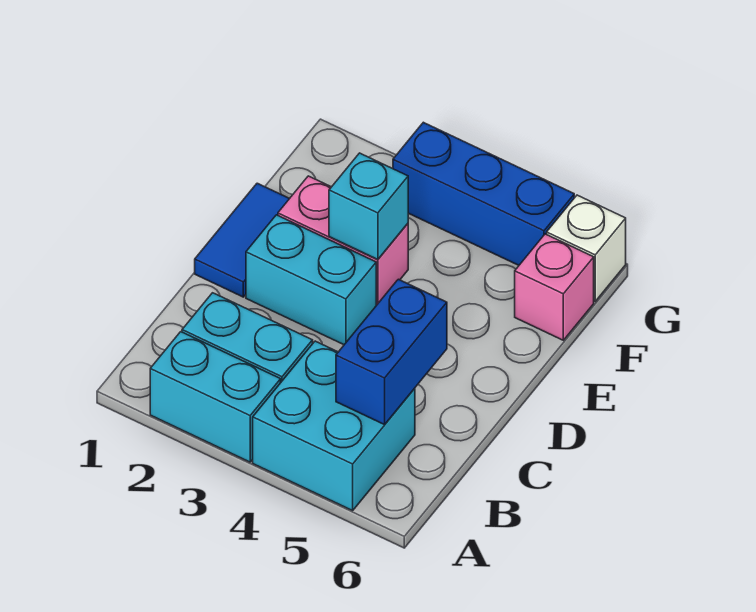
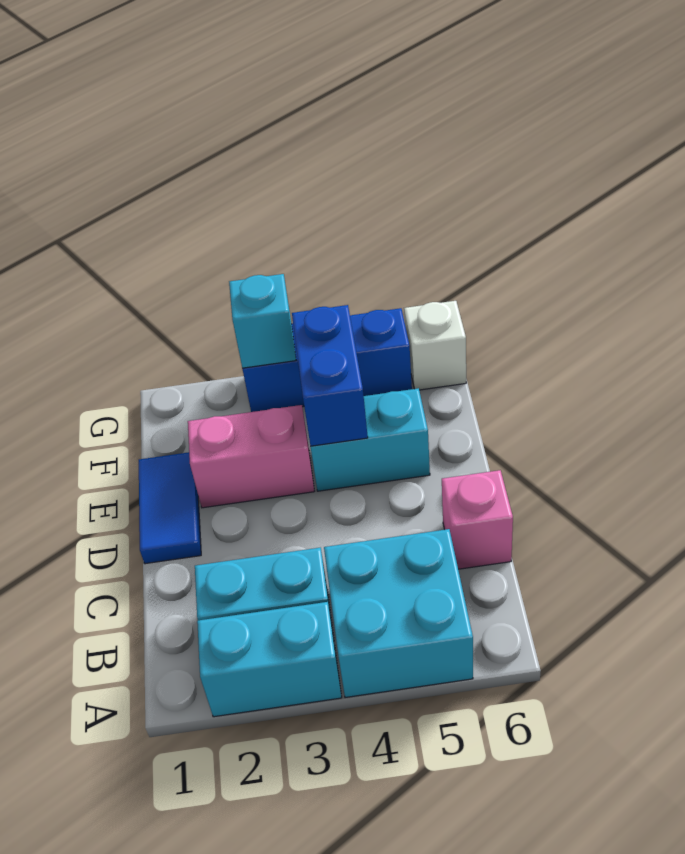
blue 1x2 brick [336,279,447,425] -> blue 1x2 brick moved to [292,305,368,446]
cyan 1x2 brick [246,215,376,345] -> cyan 1x2 brick moved to [311,388,430,491]
cyan 1x1 brick [329,153,408,260] -> cyan 1x1 brick moved to [229,274,296,368]
pink 1x1 brick [515,234,594,340] -> pink 1x1 brick moved to [442,470,513,569]

